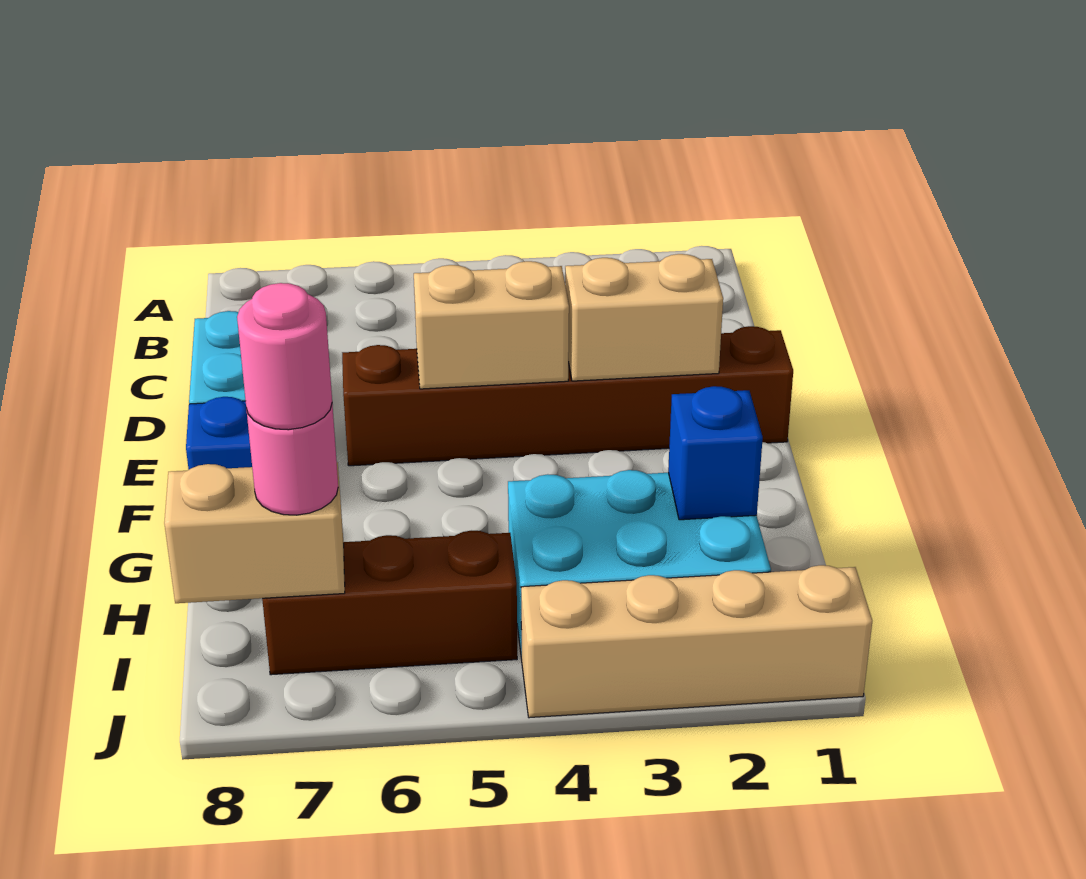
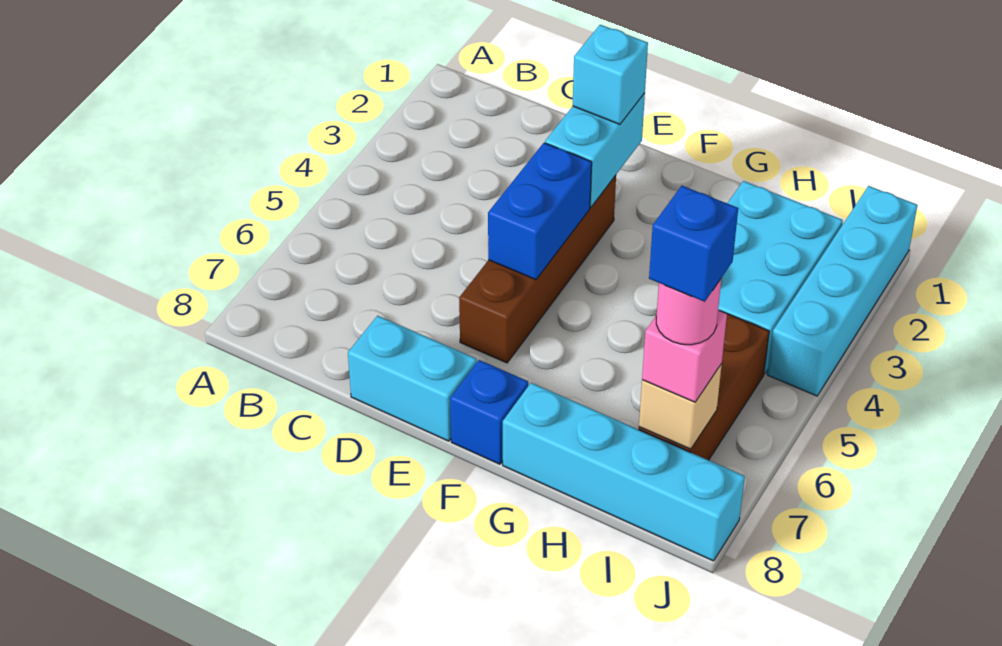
brown 1x6 brick [342,326,793,466] -> brown 1x4 brick [459,175,616,363]
tan 1x2 brick [565,254,723,381] -> cyan 1x2 brick [545,93,645,207]
none -> cyan 1x1 brick [573,25,648,124]
tan 1x2 brick [414,261,569,389] -> blue 1x2 brick [488,143,592,280]
none -> cyan 1x4 brick [503,383,745,561]
blue 1x1 brick [668,386,763,520] -> blue 1x1 brick moved to [649,186,738,302]
tan 1x2 brick [164,462,345,603] -> tan 1x1 brick [639,364,722,449]
pink 1x1 round brick [246,405,338,515] -> pink 1x1 brick [642,310,727,402]
tan 1x4 brick [521,565,872,718] -> cyan 1x4 brick [767,186,917,396]

